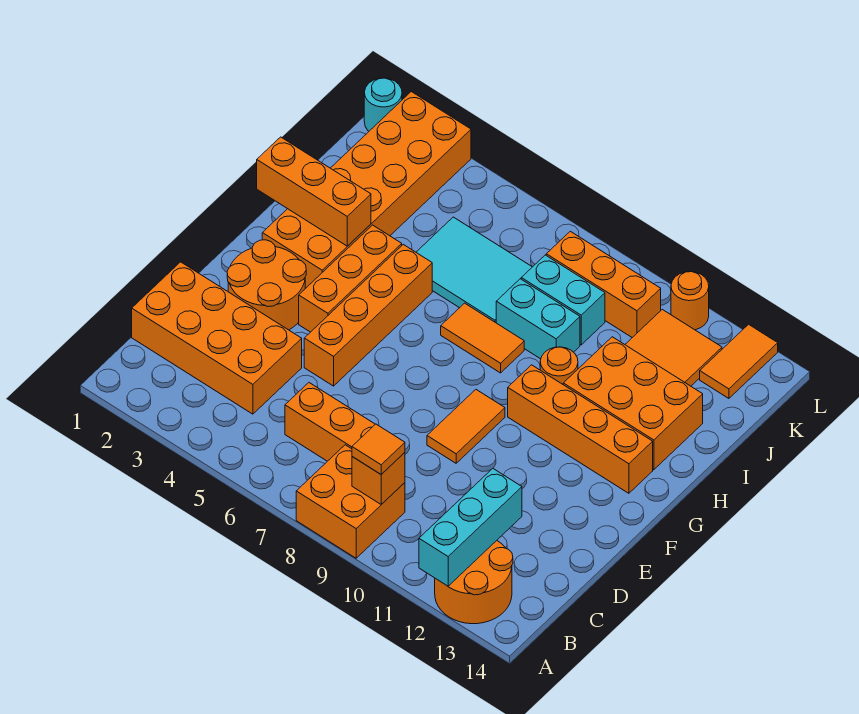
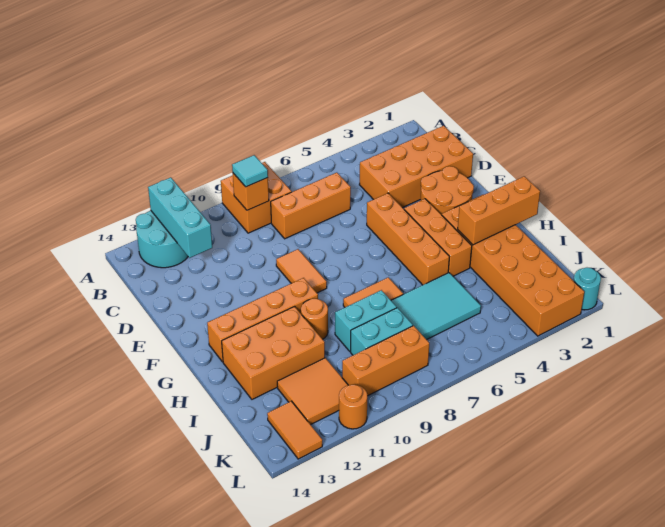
orange 2x2 round brick [435,541,513,624] -> cyan 2x2 round brick [136,211,188,268]
orange 1x1 tile [352,424,405,474] -> cyan 1x1 tile [232,155,268,187]

